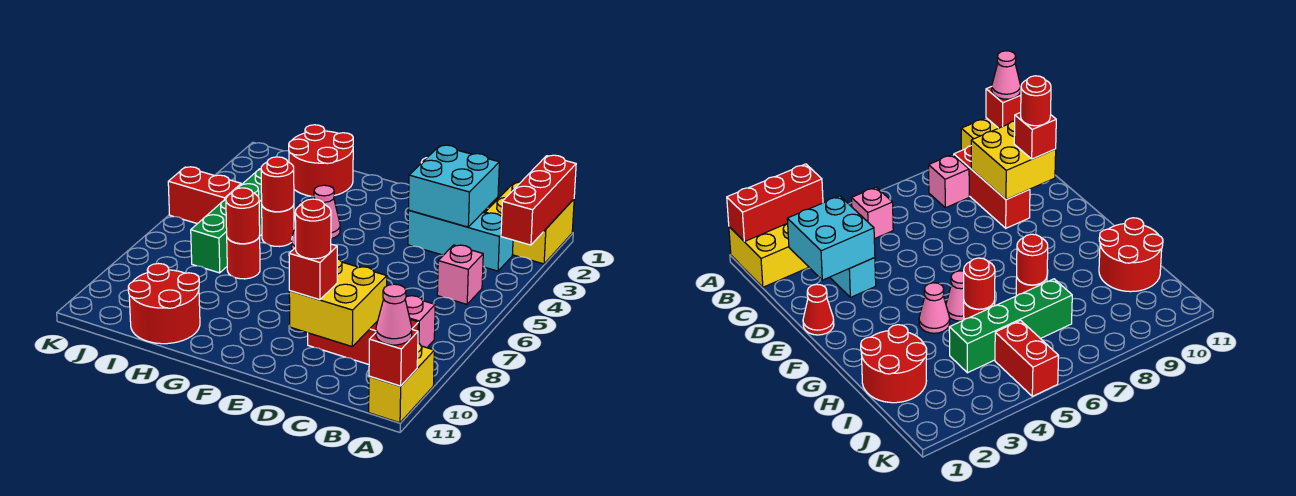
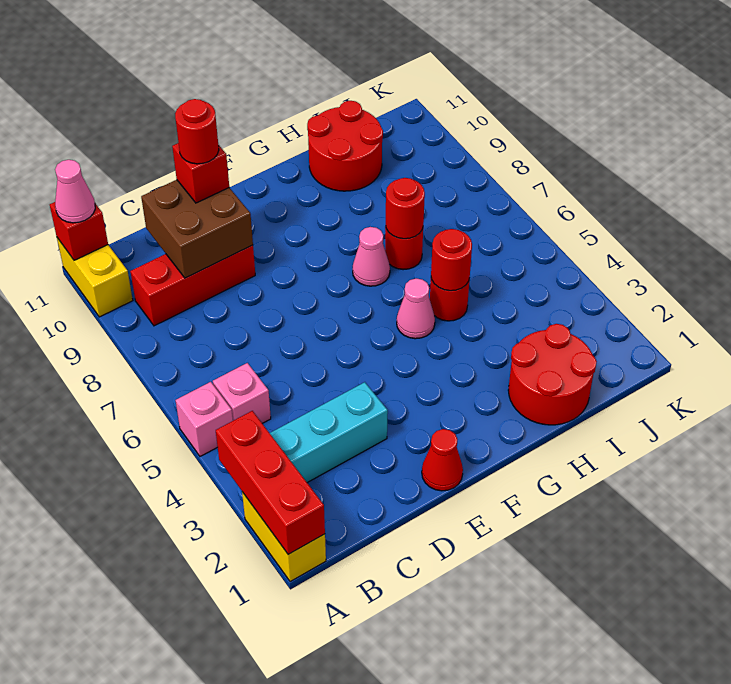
yellow 2x2 brick [485,182,574,264] -> yellow 1x2 brick [242,492,326,582]
pink 1x1 brick [405,296,435,348] -> pink 1x1 brick moved to [176,382,233,456]
cyan 2x2 brick [409,145,499,227] -> none
yellow 2x2 brick [289,258,387,346] -> brown 2x2 brick [141,180,253,278]
pink 1x1 cone [314,185,340,239] -> pink 1x1 cone moved to [353,227,390,286]
green 1x4 brick [191,169,262,273] -> none
red 1x2 brick [168,167,241,224] -> none

